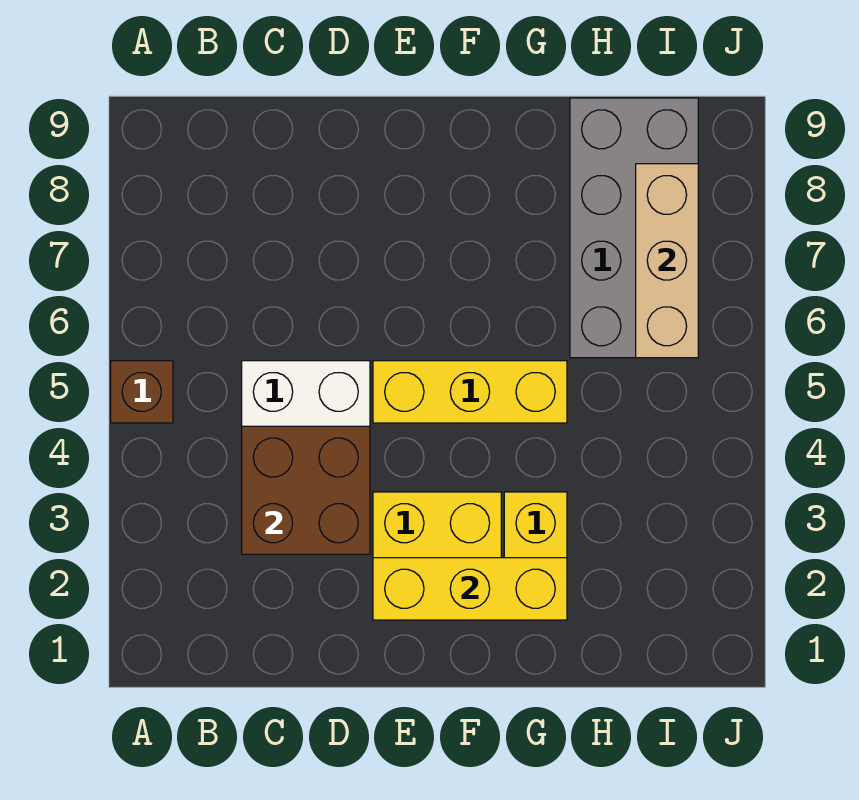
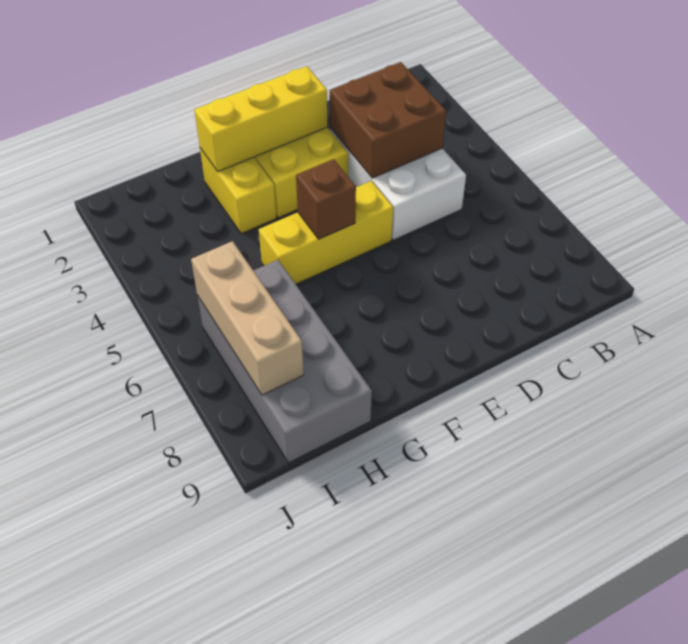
brown 1x1 brick [111,361,173,423] -> brown 1x1 brick moved to [296,159,356,239]

